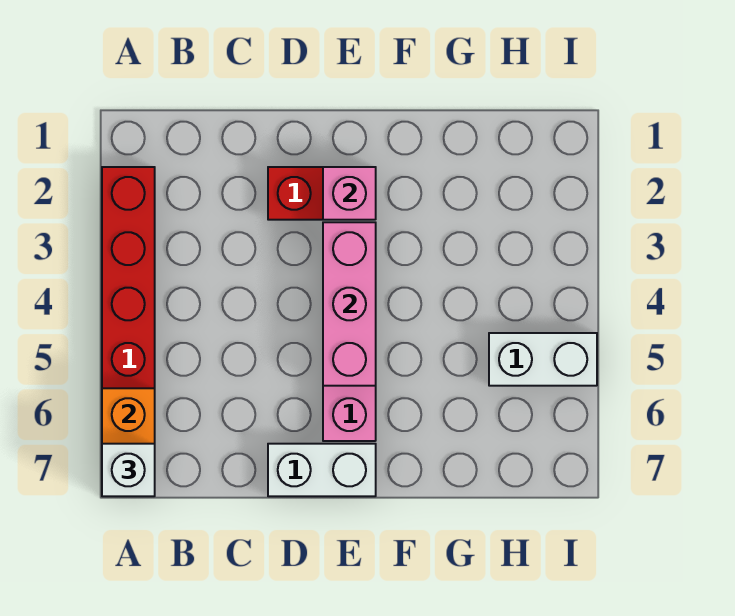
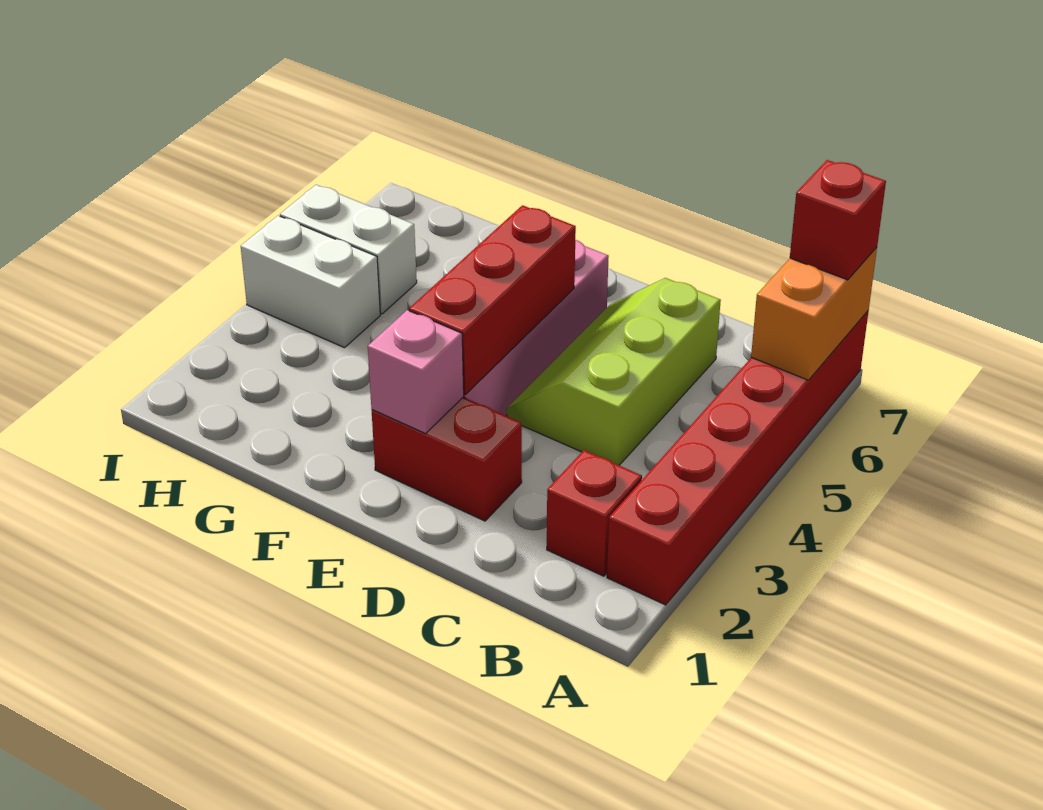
white 1x1 brick [102,444,155,496] -> red 1x1 brick [790,160,886,280]
none -> red 1x1 brick [547,450,642,576]
none -> lime 2x3 slope [507,278,721,465]
white 1x2 brick [268,444,376,496] -> white 1x2 brick moved to [241,216,380,348]
pink 1x3 brick [323,222,376,386] -> red 1x3 brick [409,205,576,395]

